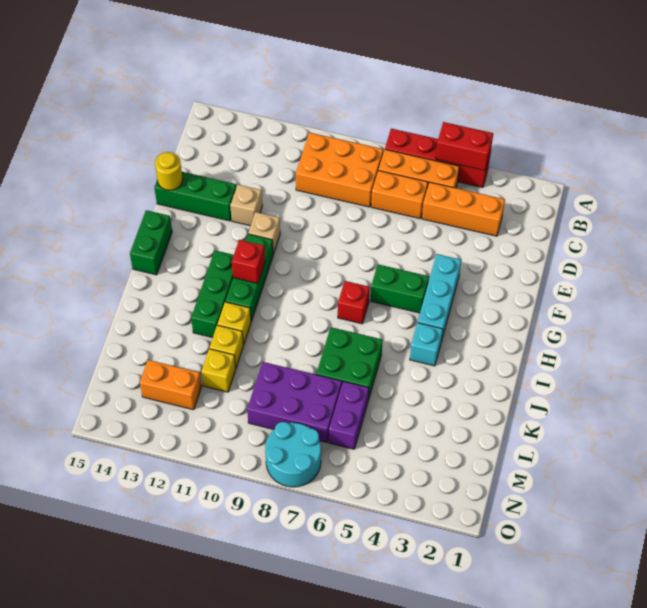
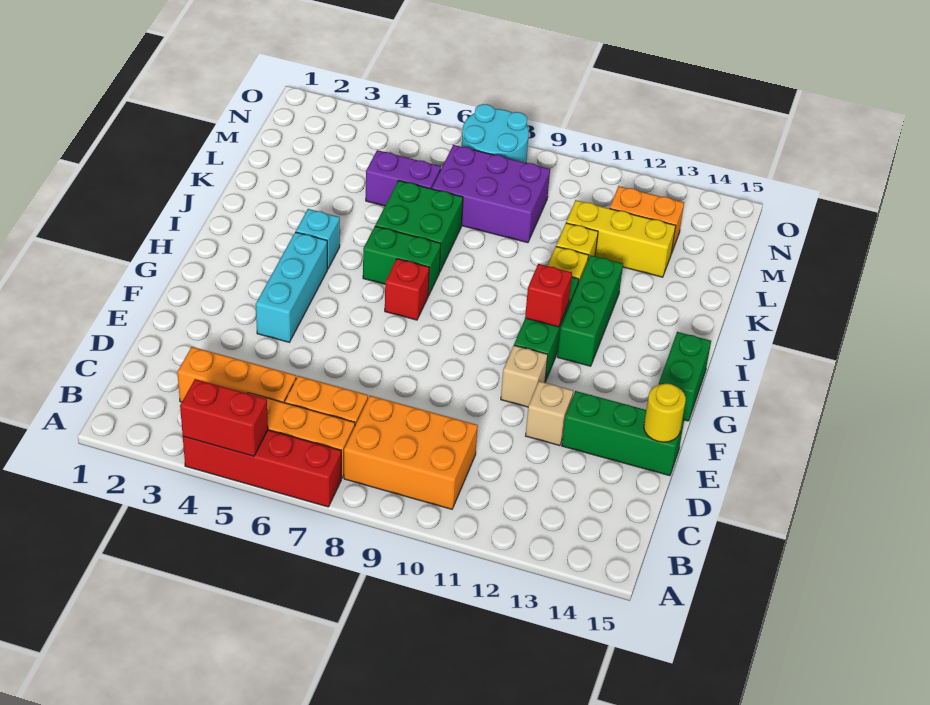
green 1x2 brick [371,264,429,313] -> green 1x2 brick moved to [363,226,441,295]
purple 1x2 brick [329,381,369,449] -> purple 1x2 brick turned to [366,150,441,206]
yellow 1x1 brick [201,349,236,392] -> yellow 1x3 brick [566,200,676,277]

